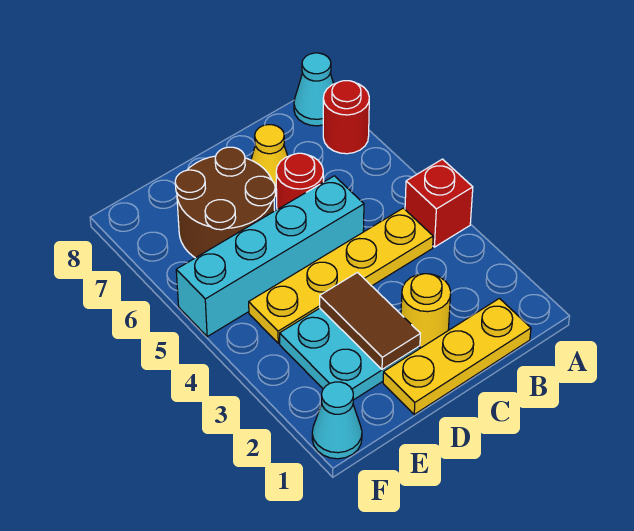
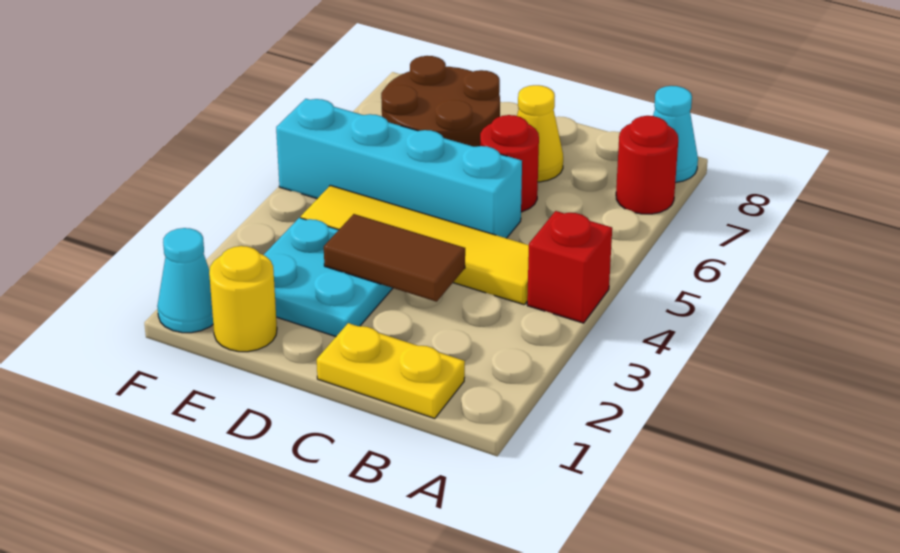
yellow 1x3 plate [383,298,531,414] -> yellow 1x2 plate [317,323,465,419]
yellow 1x4 plate [249,208,433,343] -> yellow 1x4 tile [301,185,529,305]
yellow 1x1 round brick [401,274,451,348] -> yellow 1x1 round brick moved to [209,246,277,352]
brown 1x2 tile [320,273,420,369] -> brown 1x2 tile turned to [324,214,465,302]

